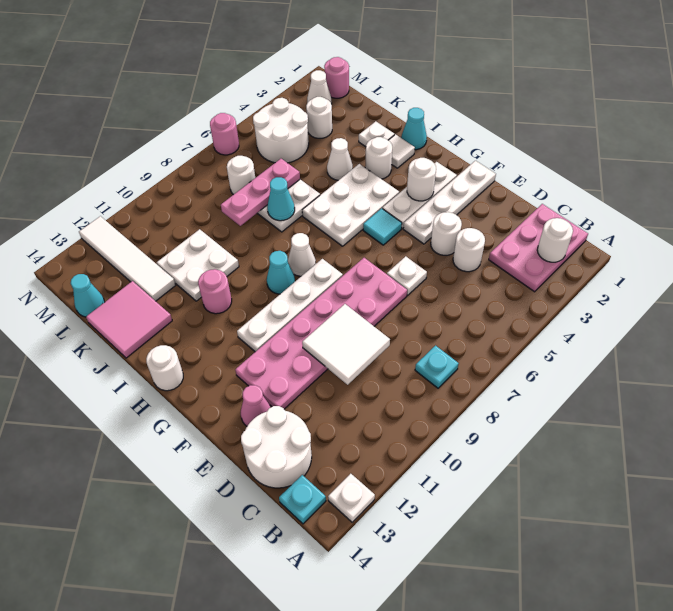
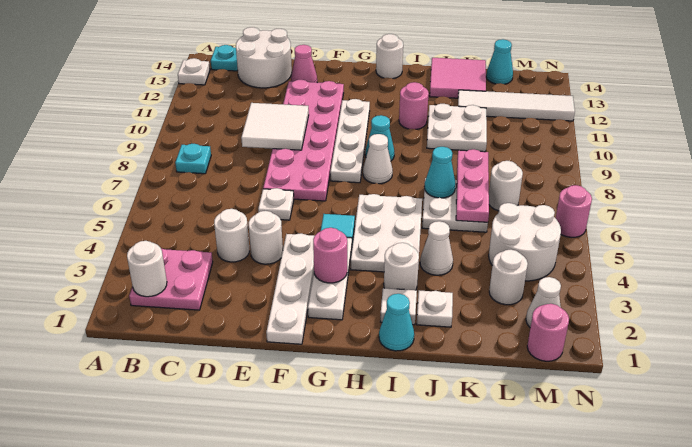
pink 2x3 plate [489,204,588,292] -> pink 2x2 plate [129,249,213,310]
white 1x1 round brick [407,158,436,201] -> pink 1x1 round brick [313,228,347,283]

